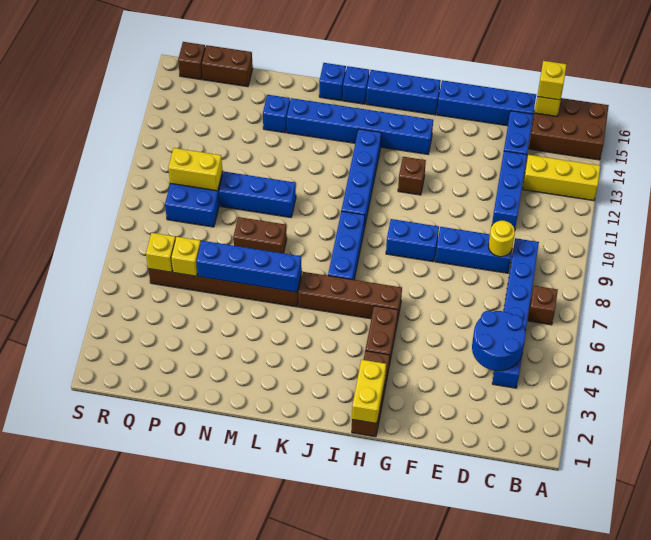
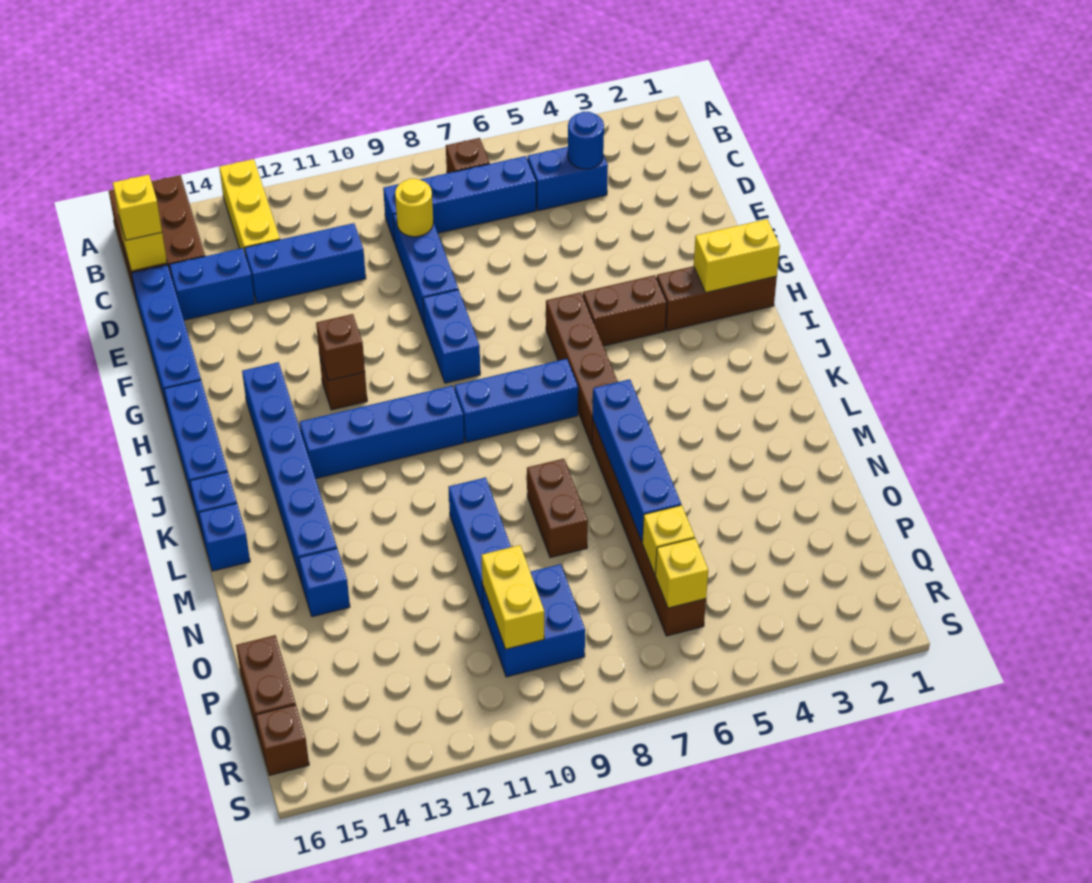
blue 2x2 round brick [472,311,525,371] -> blue 1x1 round brick [568,112,604,169]
none -> brown 1x1 brick [316,314,365,381]

